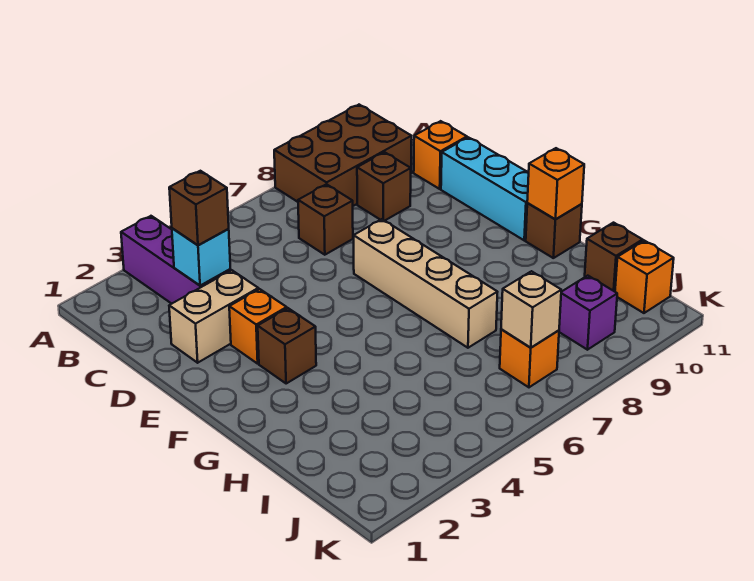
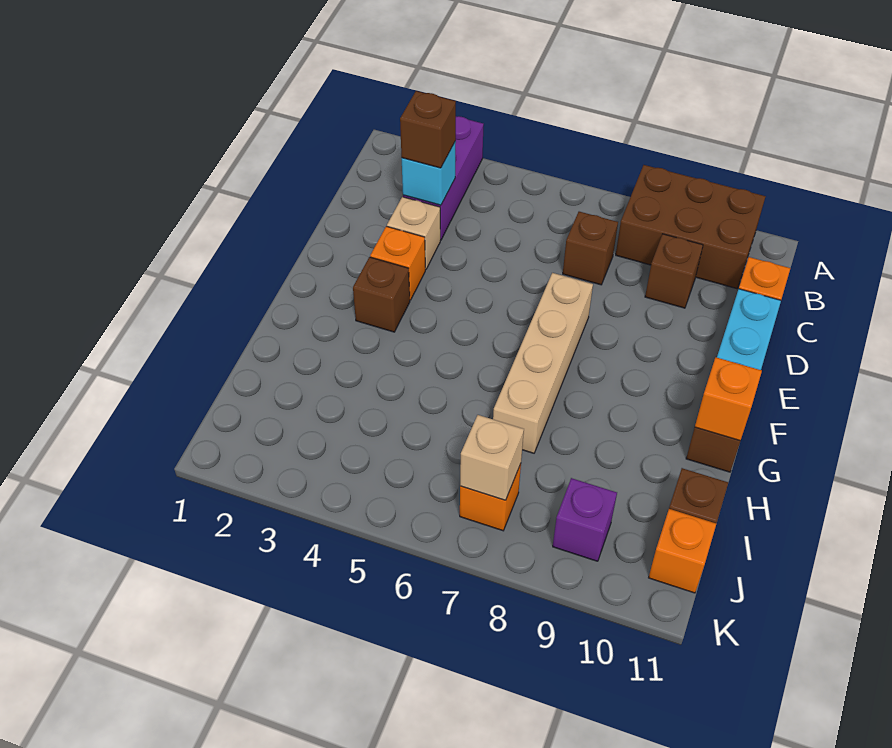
tan 1x2 brick [169,270,258,363] -> tan 1x1 brick [387,197,440,270]

